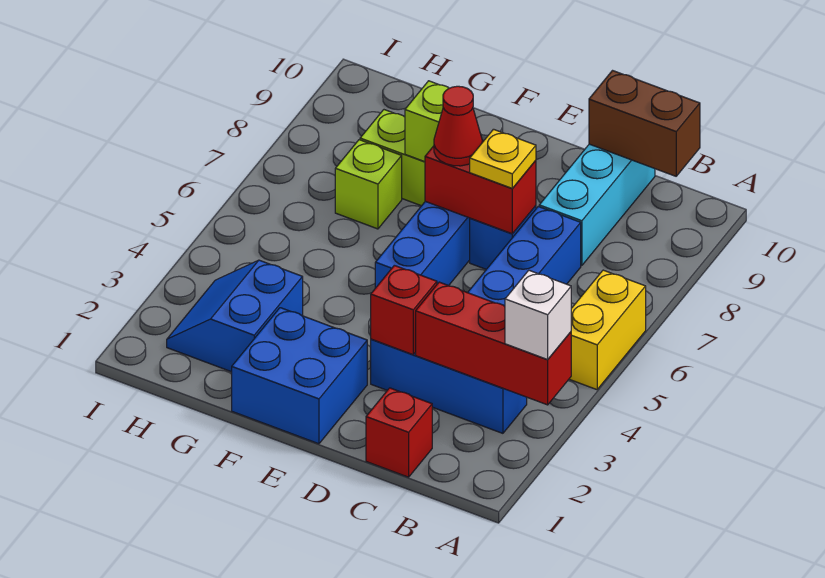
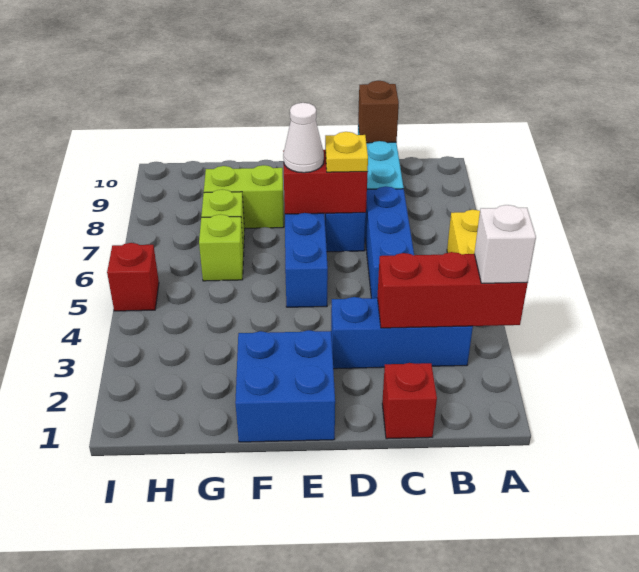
brown 1x2 brick [589,71,700,176] -> brown 1x1 brick [358,81,399,143]
red 1x1 brick [371,265,437,355] -> red 1x1 brick moved to [107,243,159,311]
red 1x1 cone [434,86,482,166] -> white 1x1 cone [283,103,324,173]
lime 1x1 brick [405,81,449,162] -> lime 1x1 brick moved to [199,214,244,281]
blue 2x2 slope [167,260,303,372] -> none

